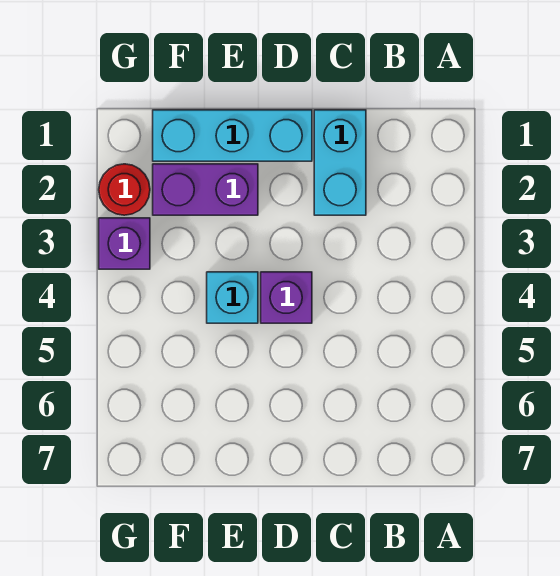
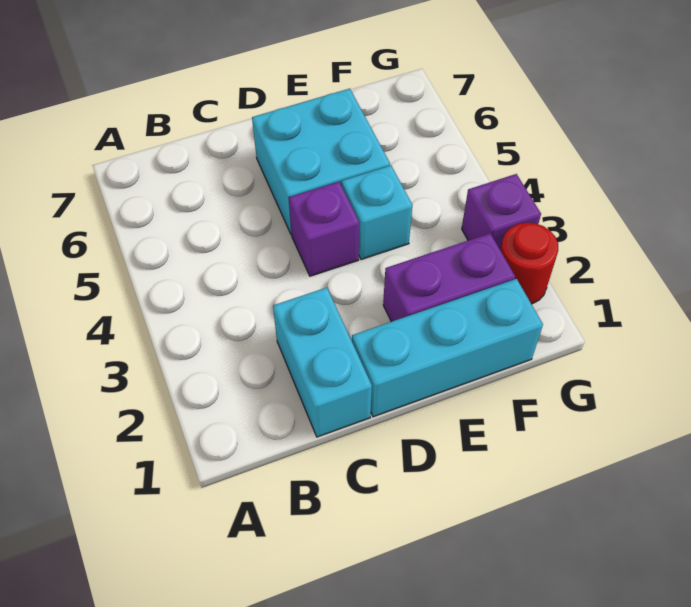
none -> cyan 2x2 brick [252,89,390,234]

